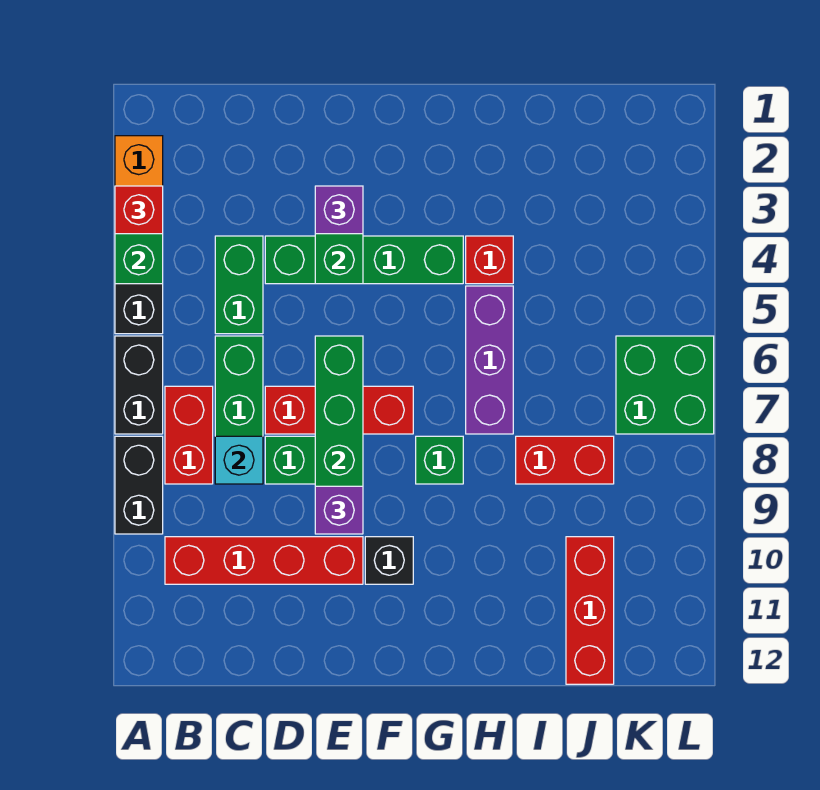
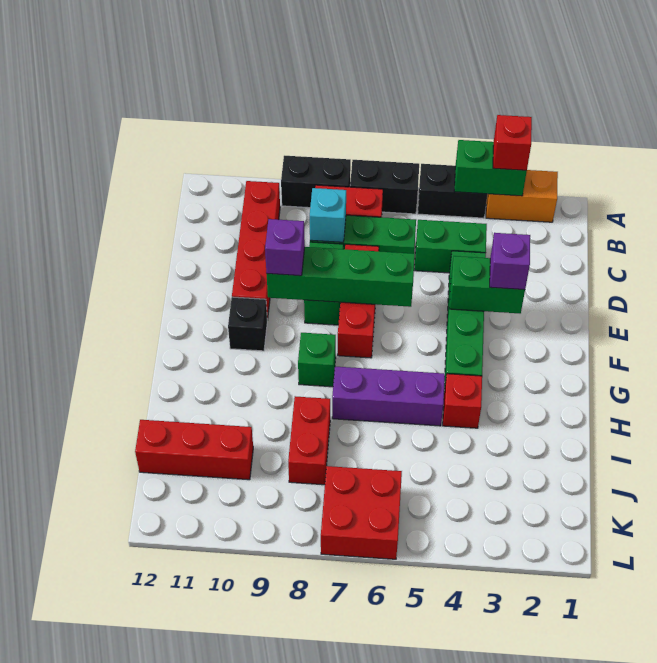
green 2x2 brick [616,336,714,434] -> red 2x2 brick [321,466,402,559]

